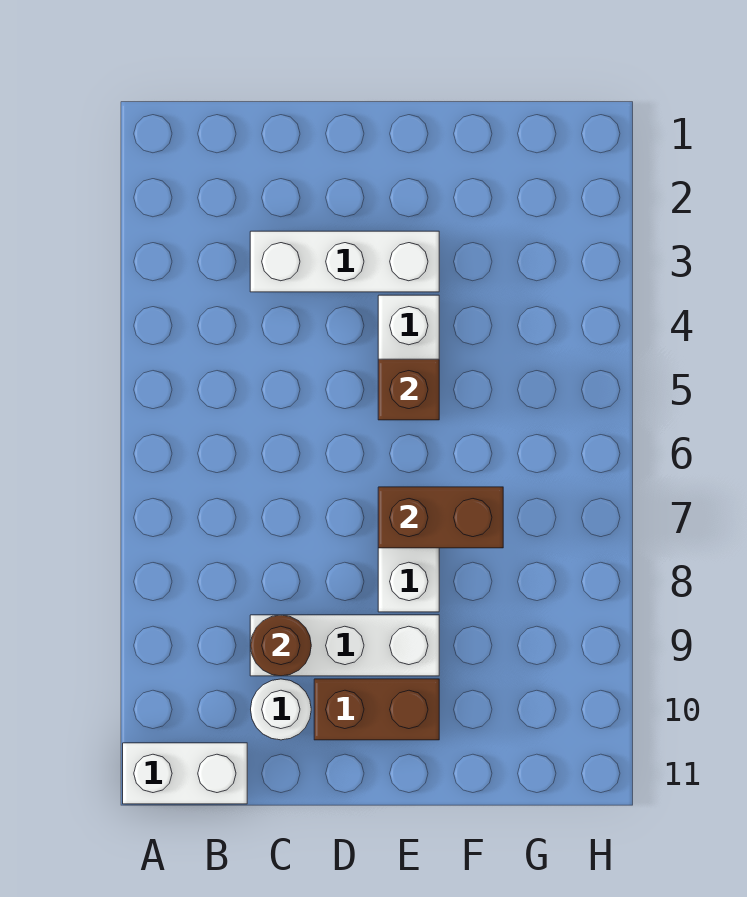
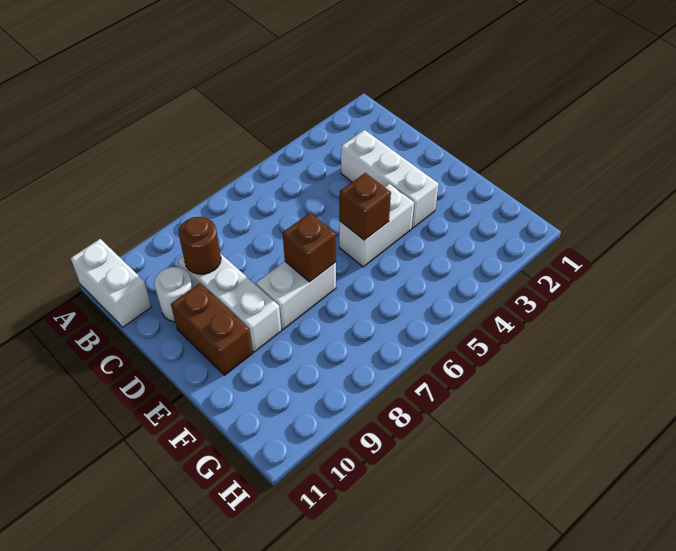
brown 1x2 brick [378,487,503,548] -> brown 1x1 brick [283,213,336,282]

